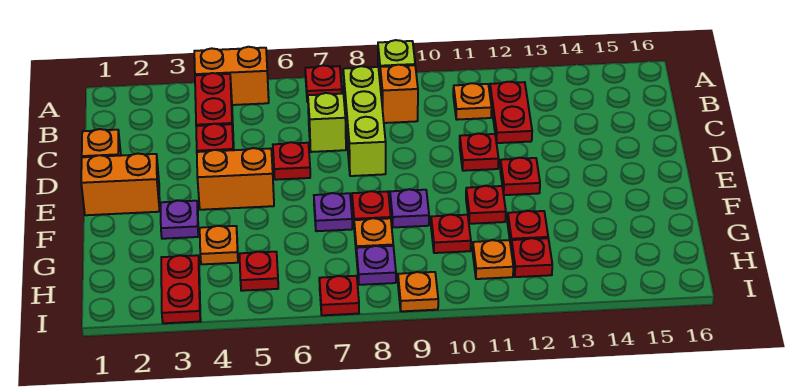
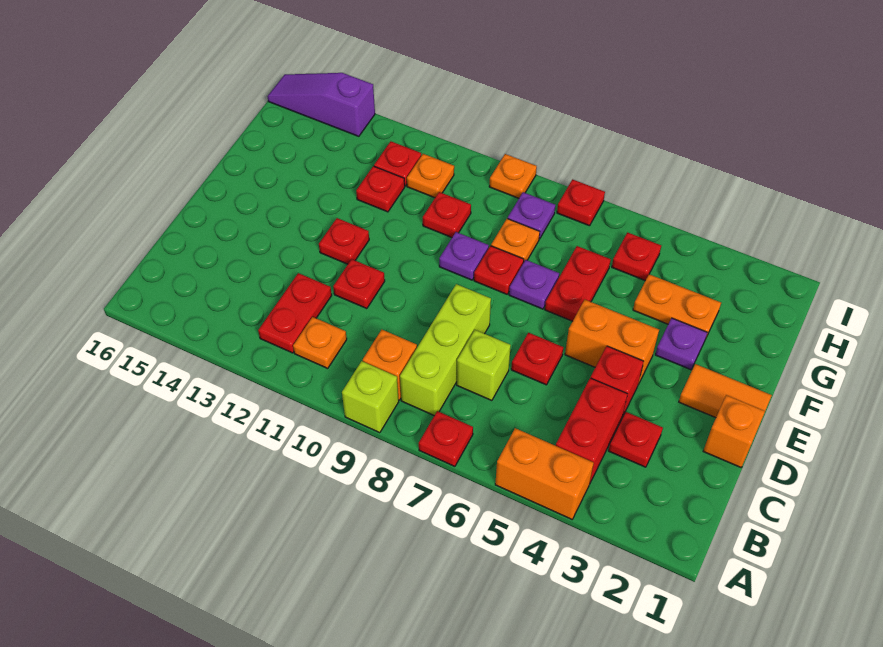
orange 1x2 brick [81,154,160,215] -> orange 1x2 tile [679,364,772,418]
red 1x1 plate [466,186,506,224] -> red 1x1 plate moved to [608,412,663,467]
orange 1x1 plate [200,226,238,264] -> orange 1x2 plate [633,274,721,337]
red 1x2 plate [161,255,201,323] -> red 1x2 plate moved to [545,246,611,321]
none -> purple 1x3 slope [267,73,375,136]

